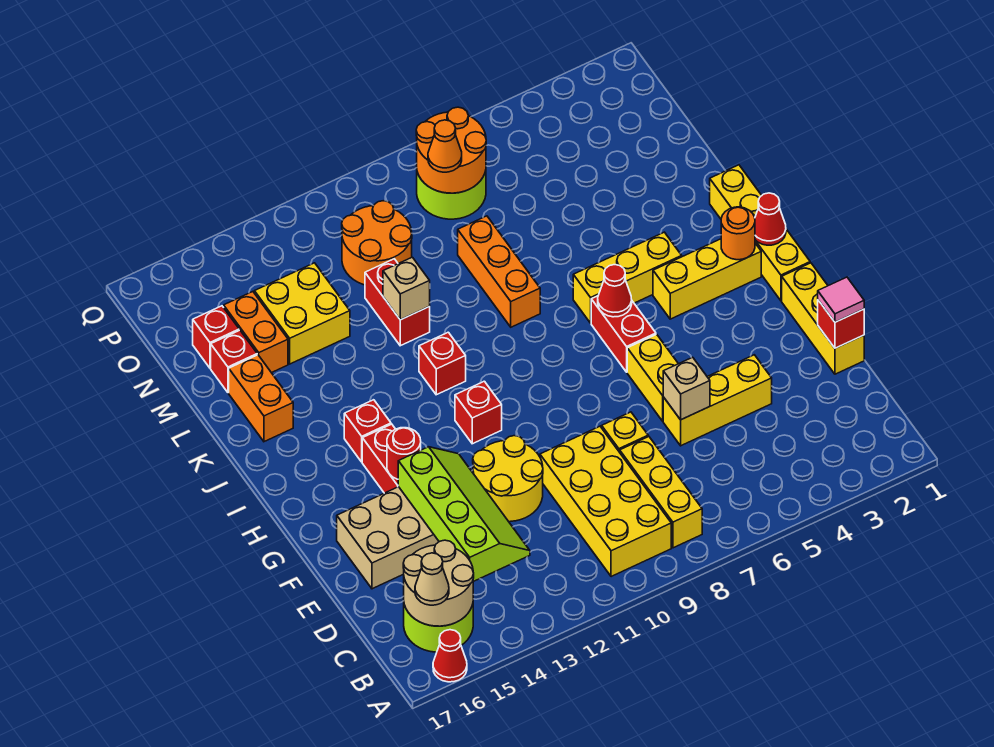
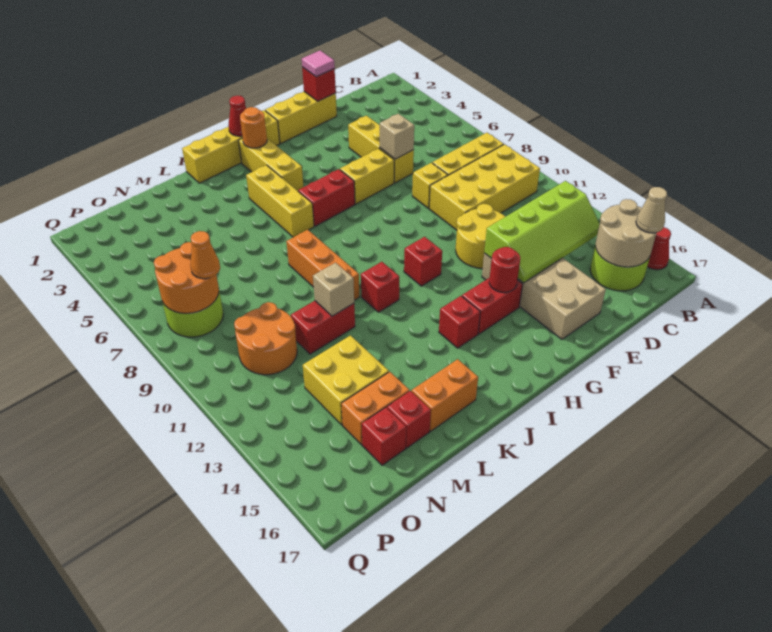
lime 2x4 slope [398,447,530,582] -> lime 2x4 slope turned to [484,181,600,283]
red 1x1 cone [598,265,632,317] -> none
orange 1x3 brick [458,216,540,327] -> orange 1x3 brick turned to [286,230,359,300]

